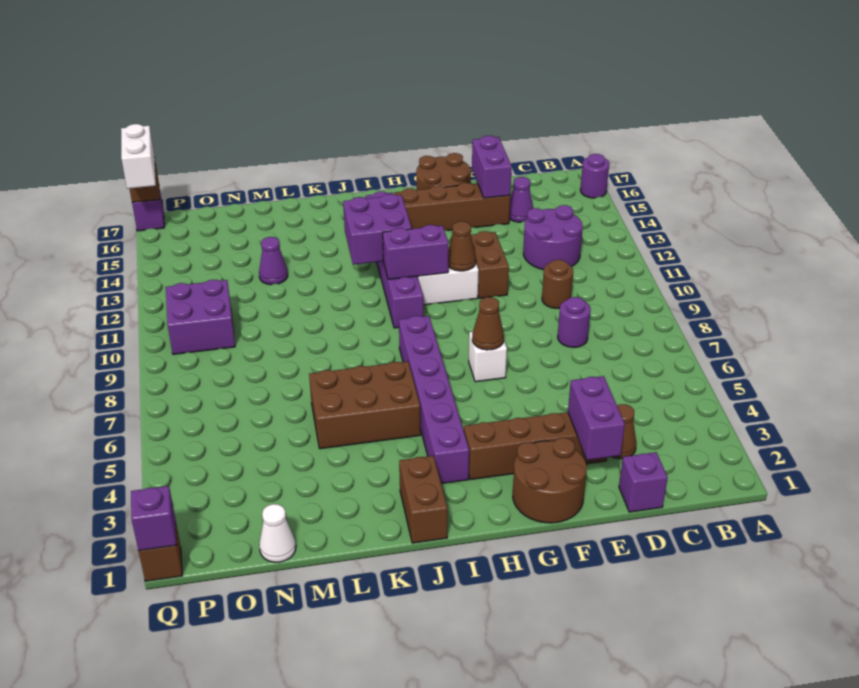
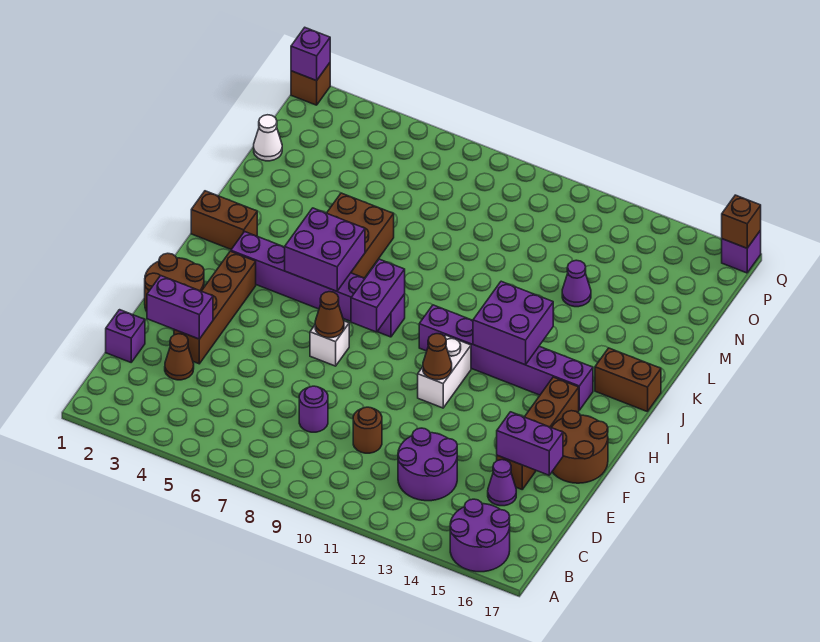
purple 1x1 round brick [580,154,609,198] -> purple 2x2 round brick [450,499,510,572]
brown 1x2 brick [471,231,509,298] -> brown 1x2 brick moved to [595,348,661,412]
purple 1x2 brick [383,225,448,279] -> purple 1x2 brick moved to [351,259,405,332]
purple 2x2 brick [166,280,235,354] -> purple 2x2 brick moved to [285,208,365,291]
white 1x2 brick [121,124,156,189] -> none

